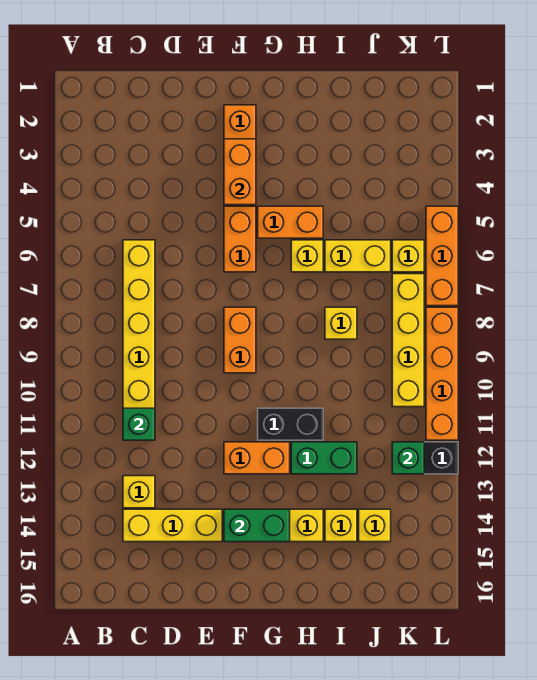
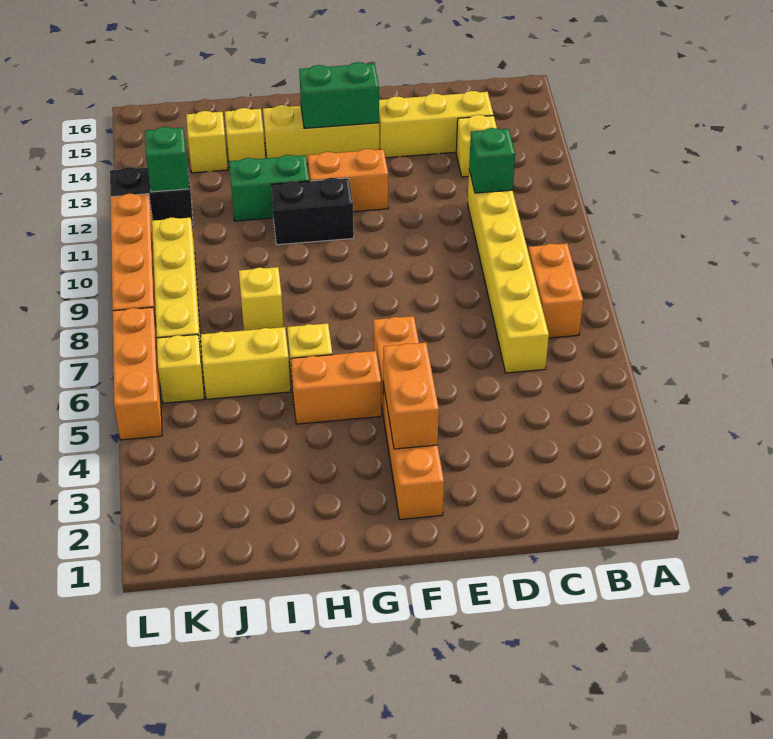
orange 1x2 brick [224,307,256,373] -> orange 1x2 brick moved to [528,243,583,338]

